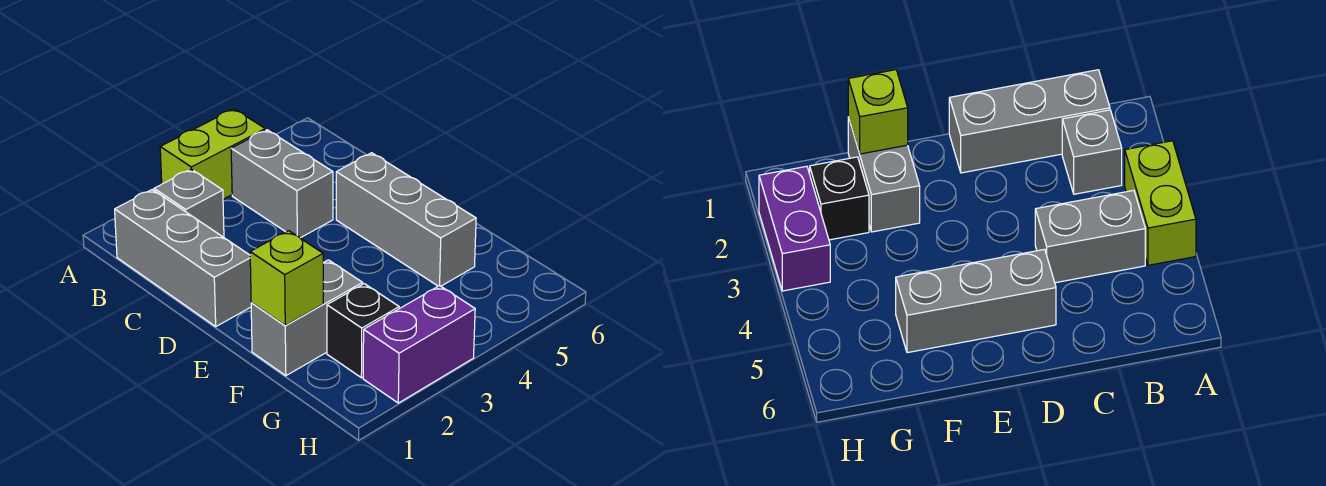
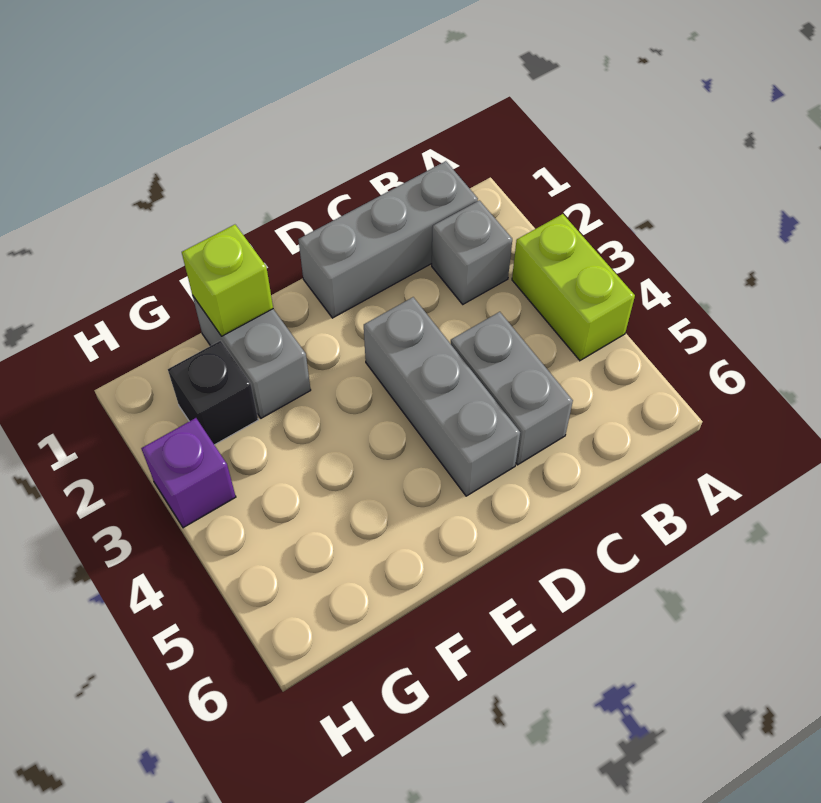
grey 1x2 brick [231,130,333,238] -> grey 1x2 brick turned to [451,312,573,465]
grey 1x3 brick [336,153,476,286] -> grey 1x3 brick turned to [364,297,520,496]
purple 1x2 brick [363,286,475,403] -> purple 1x1 brick [141,418,236,528]

